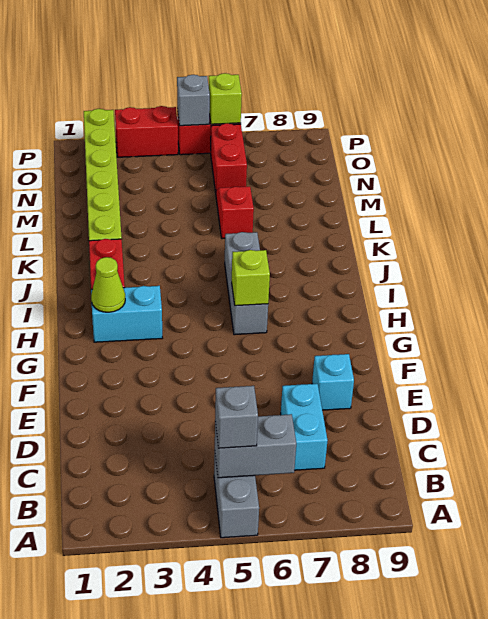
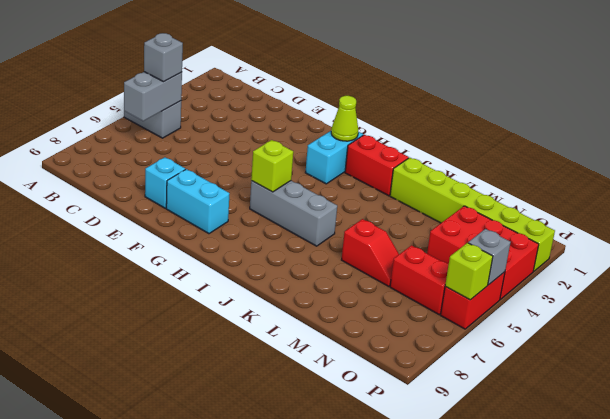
cyan 1x2 brick [281,384,328,470] -> cyan 1x2 brick moved to [166,169,230,234]
red 1x2 brick [115,106,178,157] -> red 2x3 brick [427,206,539,299]

